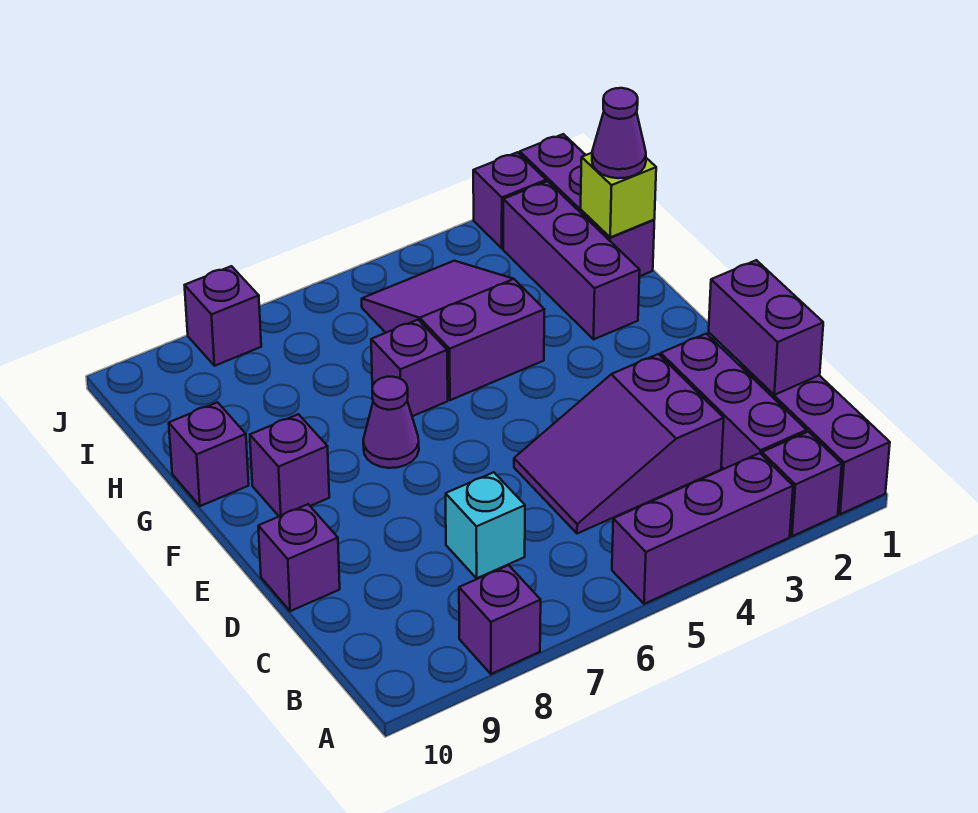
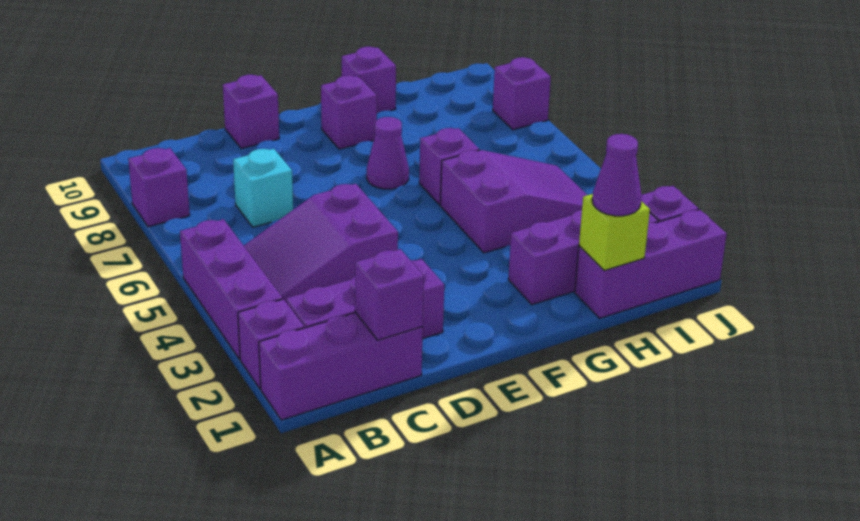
purple 1x2 brick [709,260,823,395] -> purple 1x1 brick [355,249,424,340]
purple 2x3 slope [514,354,724,534] -> purple 2x3 slope turned to [244,184,398,301]

